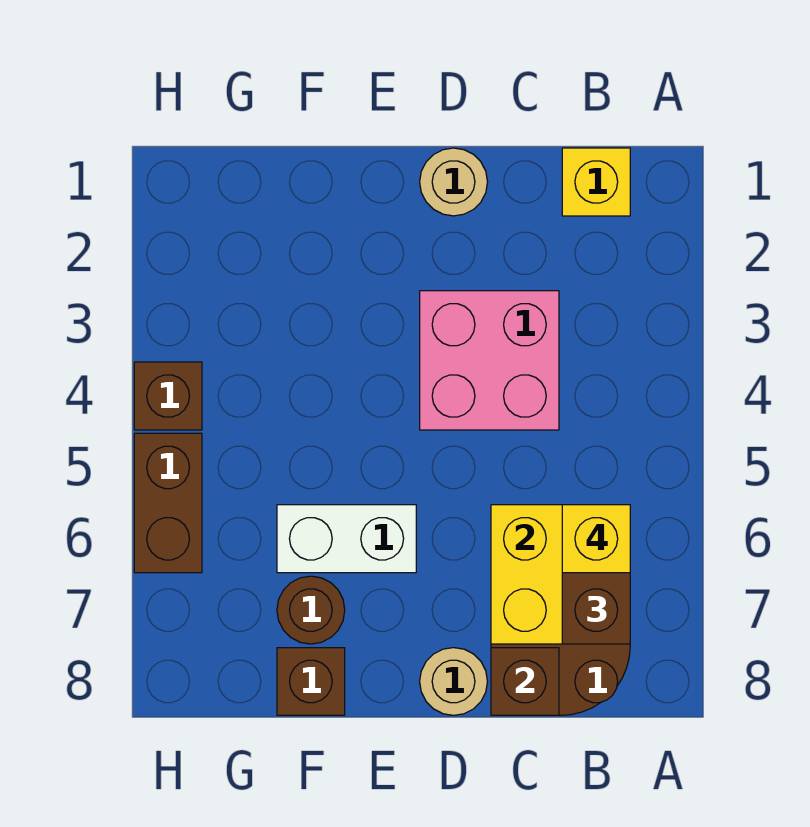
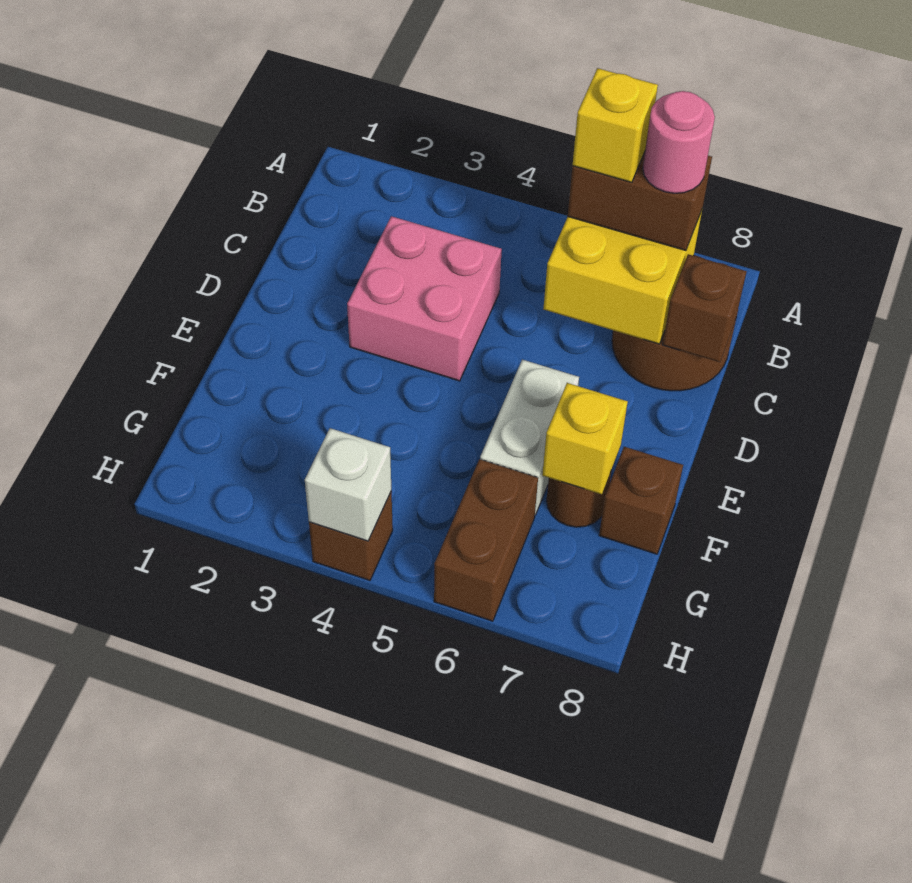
yellow 1x1 brick [562,148,630,216] -> yellow 1x1 brick moved to [542,383,628,494]
none -> pink 1x1 round brick [643,91,715,193]
tan 1x1 round brick [420,148,487,216] -> none
tan 1x1 round brick [420,648,487,715] -> none
none -> white 1x1 brick [305,428,391,541]
brown 1x2 brick [134,433,202,573] -> brown 1x2 brick turned to [434,459,538,621]

